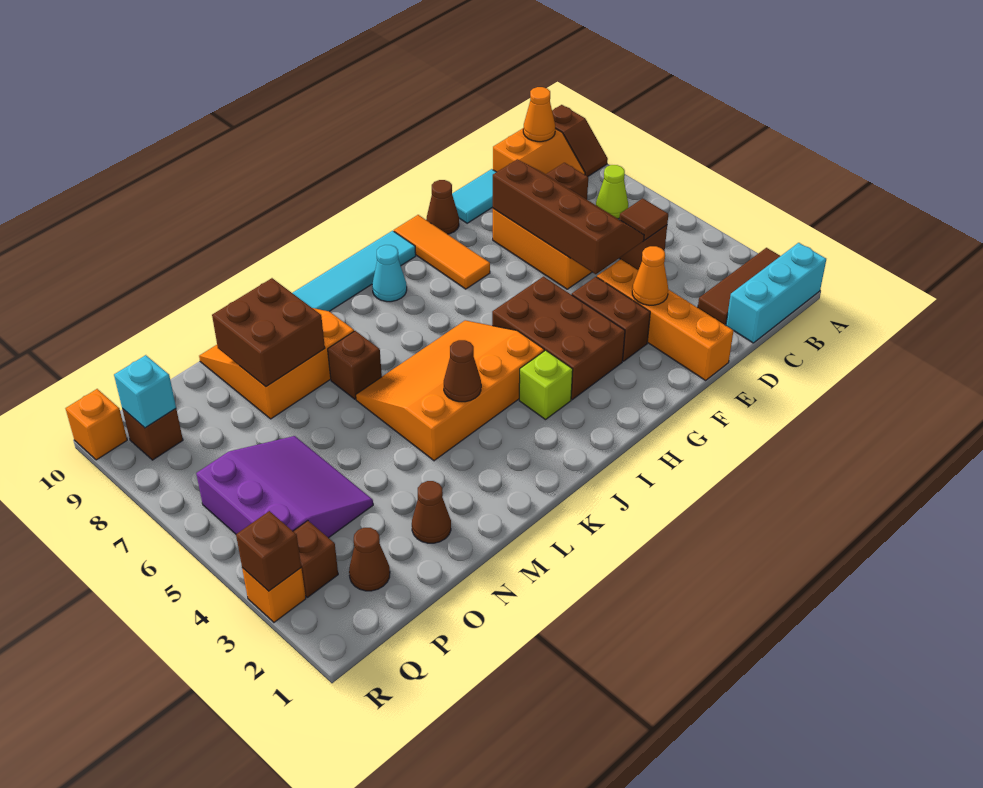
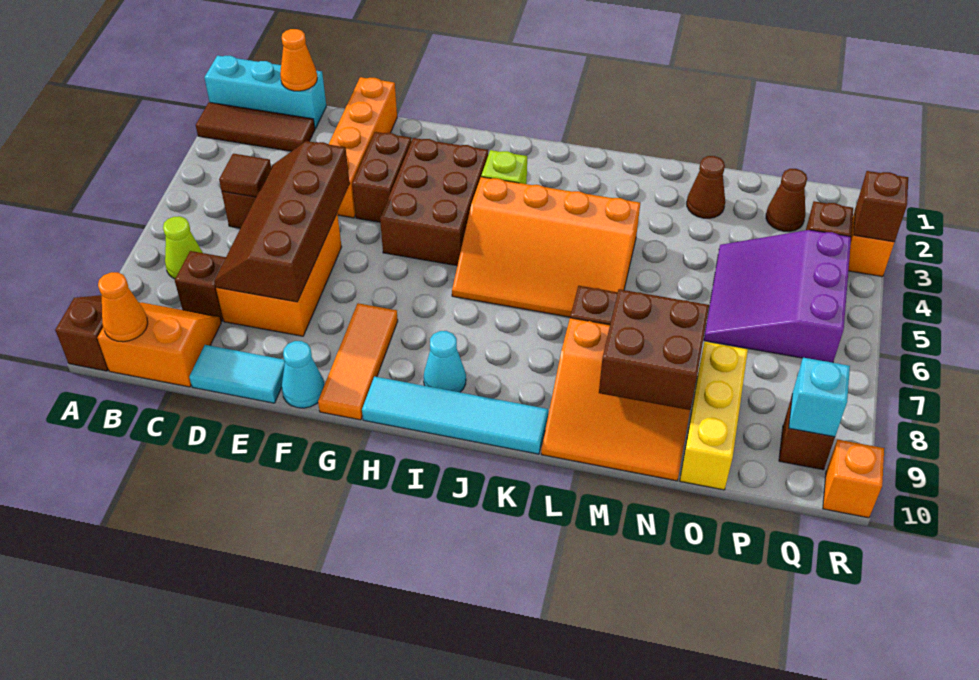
orange 1x1 cone [632,246,668,305] -> orange 1x1 cone moved to [280,29,317,91]
brown 1x1 cone [426,180,459,234] -> cyan 1x1 cone [282,341,324,408]
brown 1x1 cone [444,340,481,402] -> none
none -> yellow 1x3 brick [680,342,748,490]

